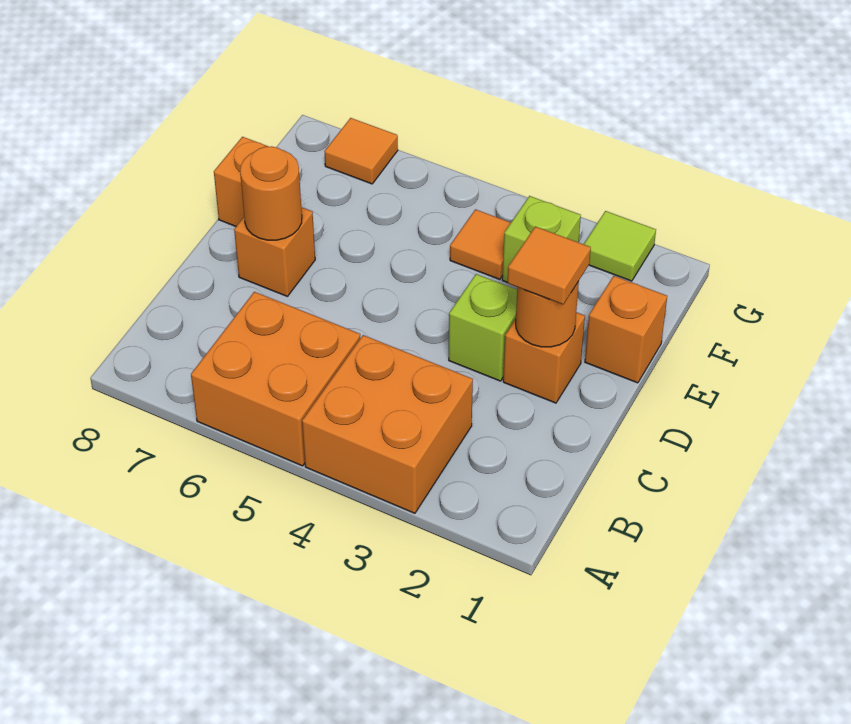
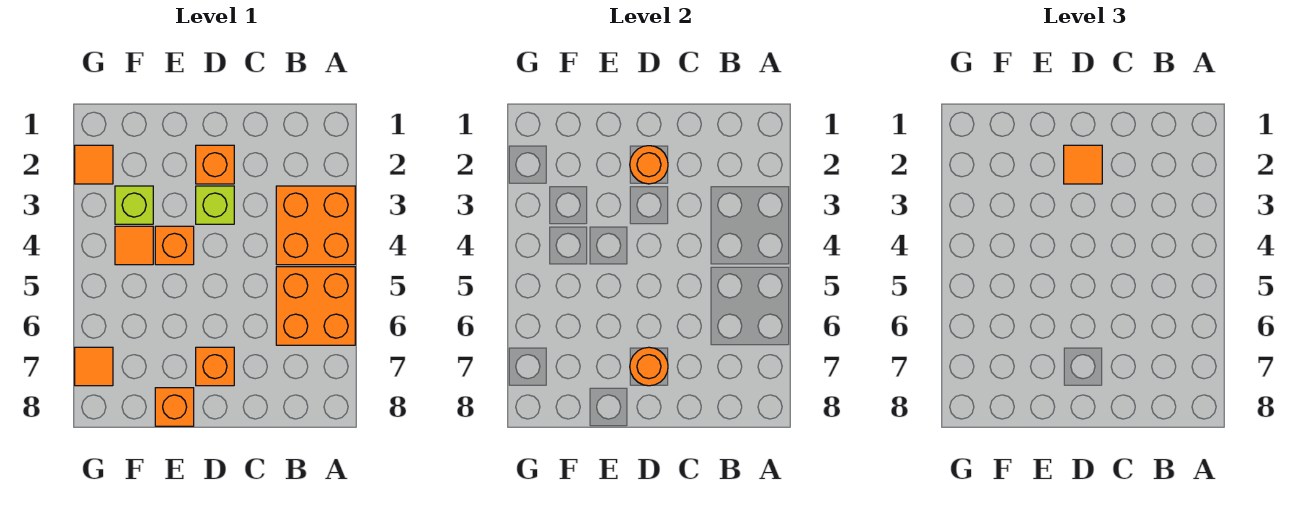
orange 1x1 brick [585,276,667,383] -> orange 1x1 brick moved to [155,226,194,265]
lime 1x1 tile [584,211,656,281] -> orange 1x1 tile [75,145,113,184]

